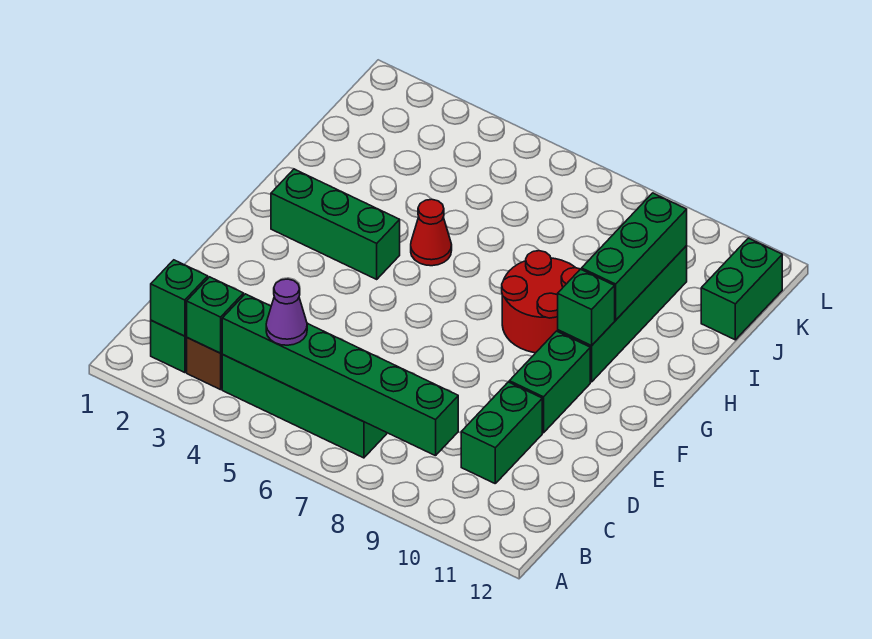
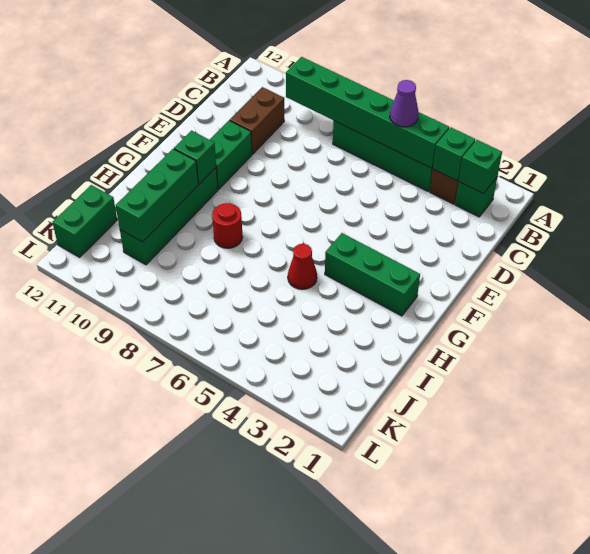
green 1x2 brick [461,382,542,483] -> brown 1x2 brick [230,87,284,154]
red 2x2 round brick [502,251,580,353] -> red 1x1 round brick [212,203,243,248]

